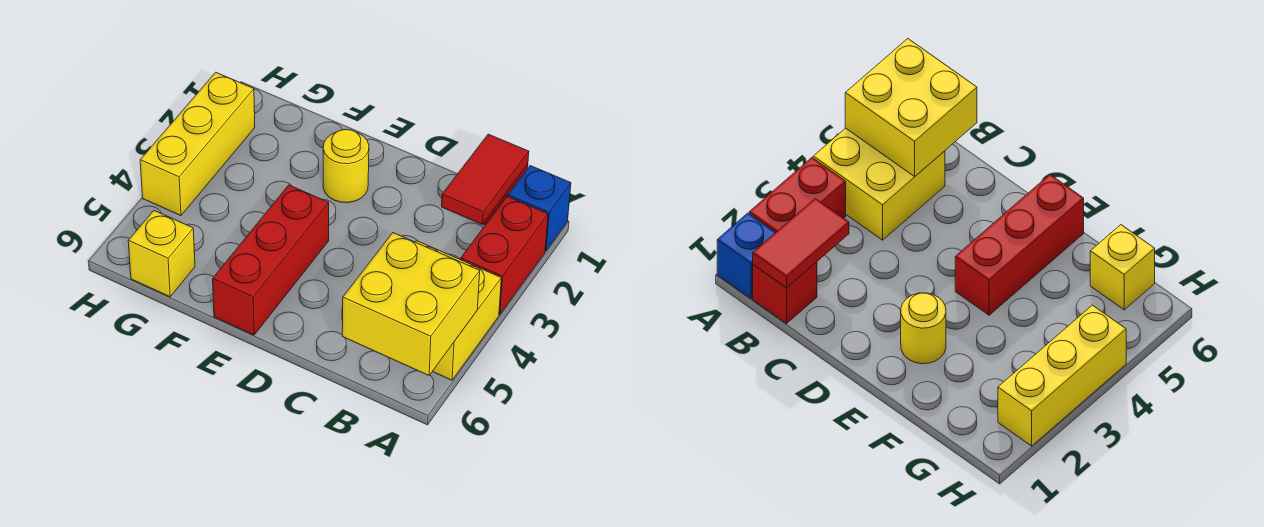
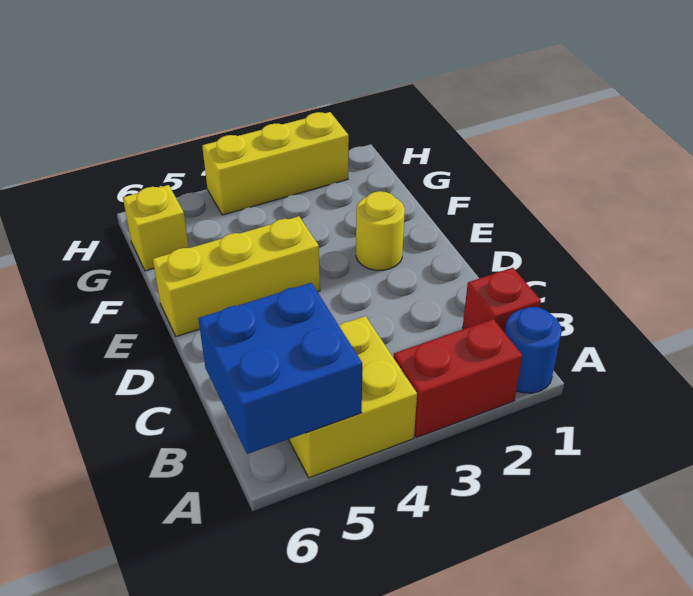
blue 1x1 brick [508,166,571,251] -> blue 1x1 round brick [505,307,562,393]
yellow 2x2 brick [342,233,480,375] -> blue 2x2 brick [198,283,362,454]
red 1x2 tile [442,134,529,224] -> none
red 1x3 brick [213,185,329,335] -> yellow 1x3 brick [153,216,320,336]

